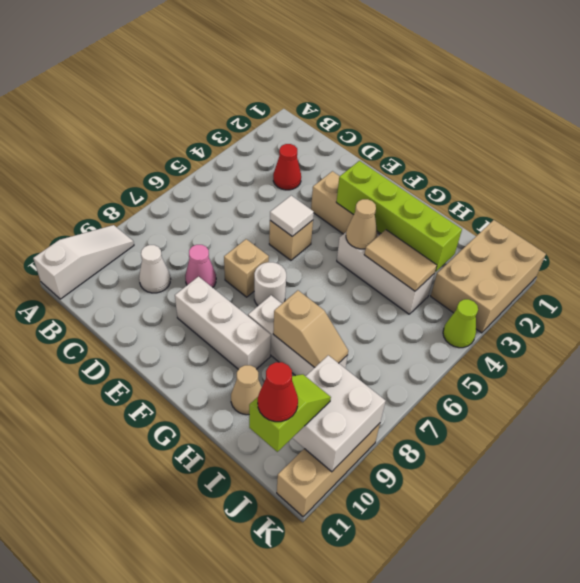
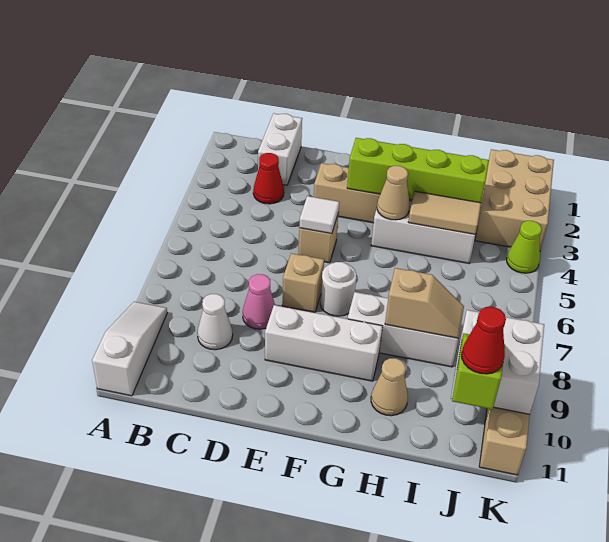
none -> white 1x2 brick [258,113,302,185]

